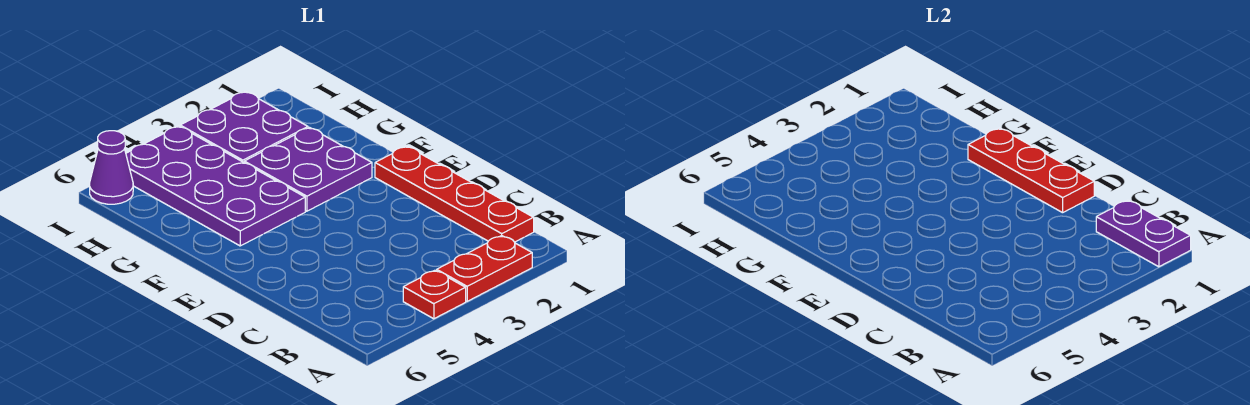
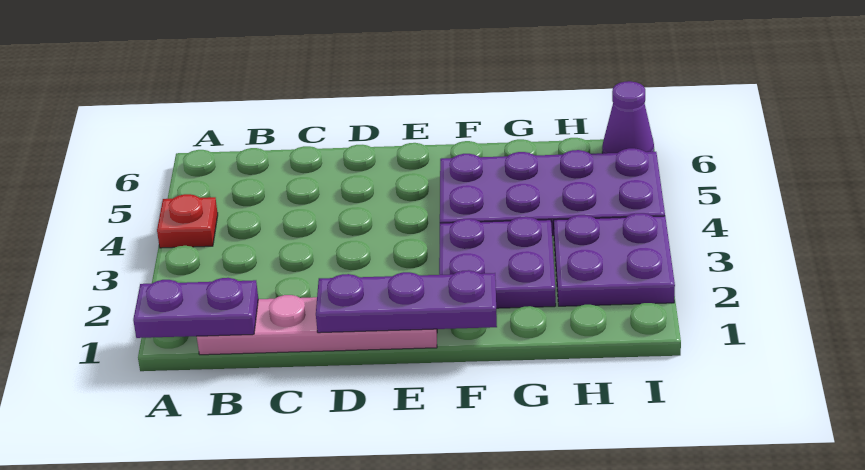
red 1x2 plate [437,236,532,301] -> none
red 1x4 plate [375,146,534,242] -> pink 1x4 plate [197,295,437,355]
red 1x3 plate [968,128,1094,213] -> purple 1x3 plate [316,270,497,333]

